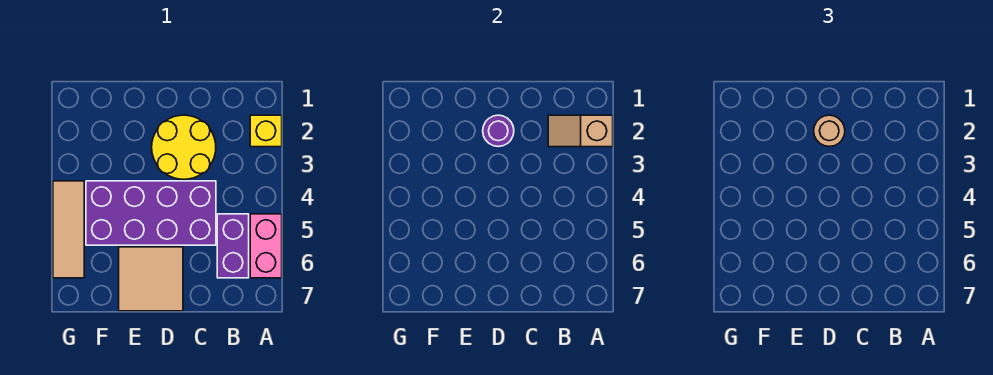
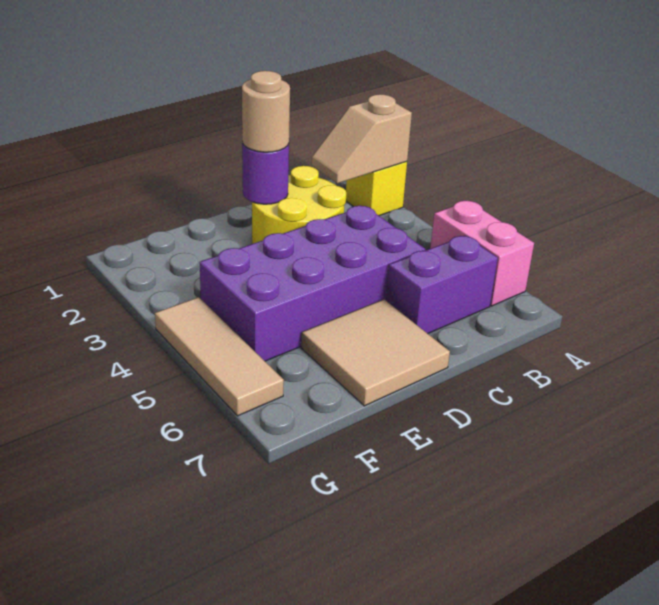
purple 1x2 brick [217,214,249,278] -> purple 1x2 brick turned to [386,236,498,334]

